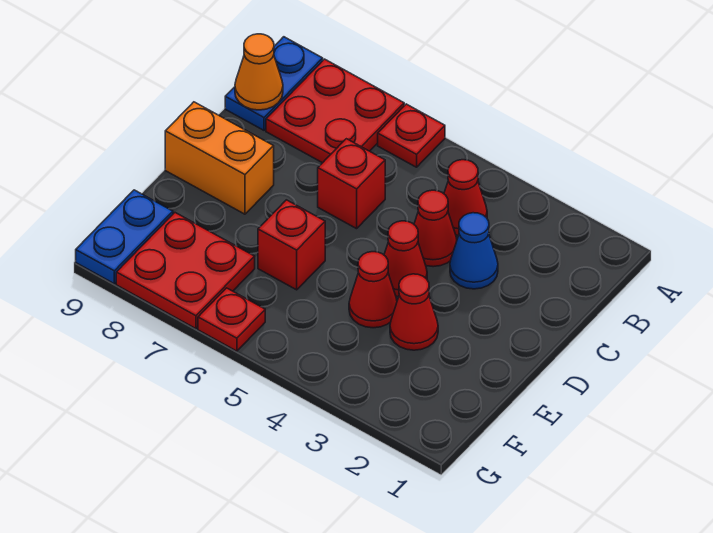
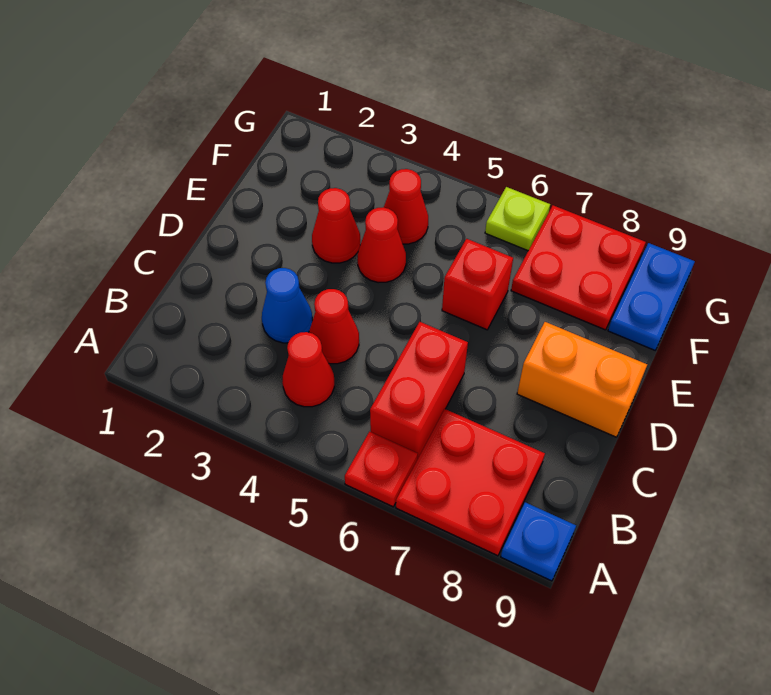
blue 1x2 plate [225,37,323,130] -> blue 1x1 plate [501,502,576,581]
orange 1x1 cone [235,34,283,110] -> none
red 1x1 brick [318,139,385,229] -> red 1x2 brick [370,322,468,459]
red 1x1 cone [384,221,427,297] -> red 1x1 cone moved to [384,169,428,244]
red 1x1 plate [198,288,265,351] -> lime 1x1 plate [485,187,550,251]

